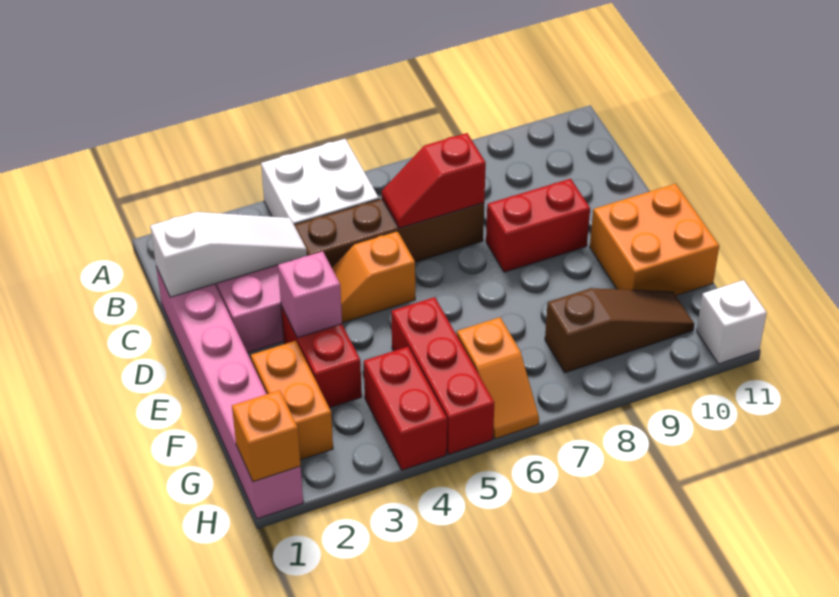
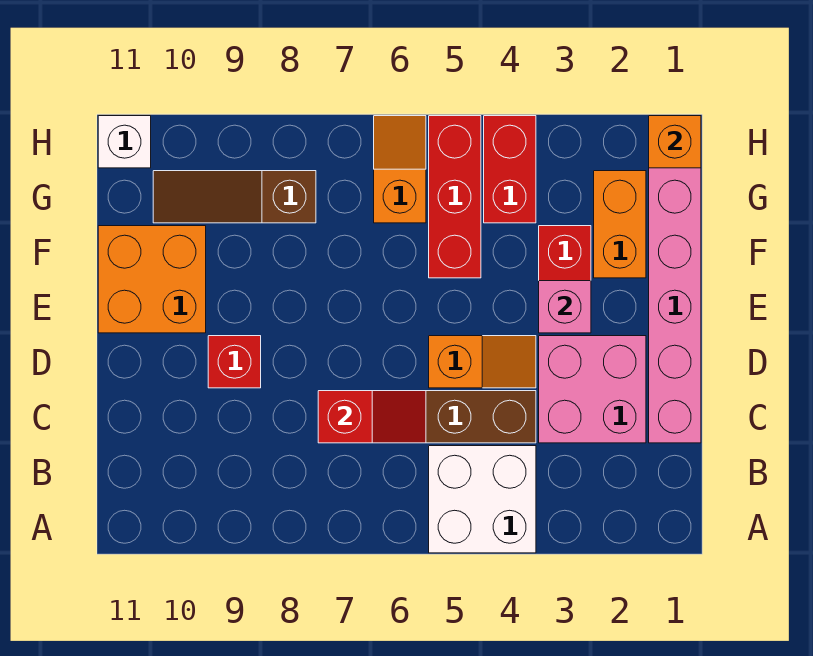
white 1x3 slope [150,212,307,297] -> none
red 1x2 brick [486,179,590,272] -> red 1x1 brick [208,336,261,388]

